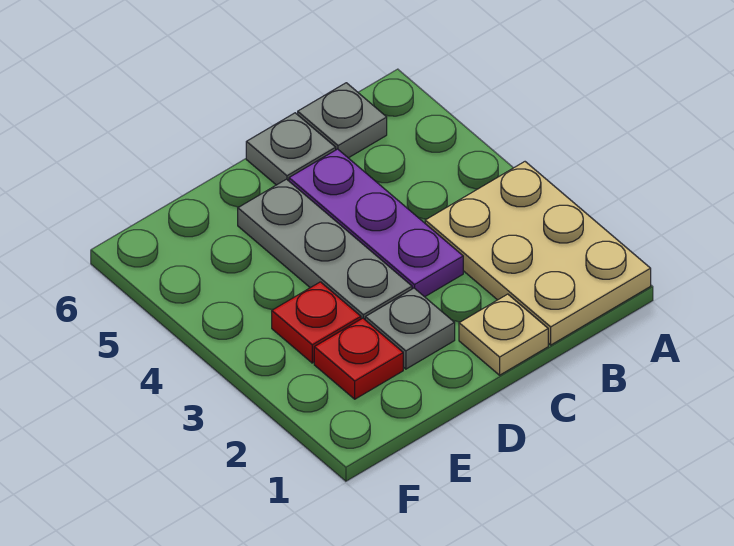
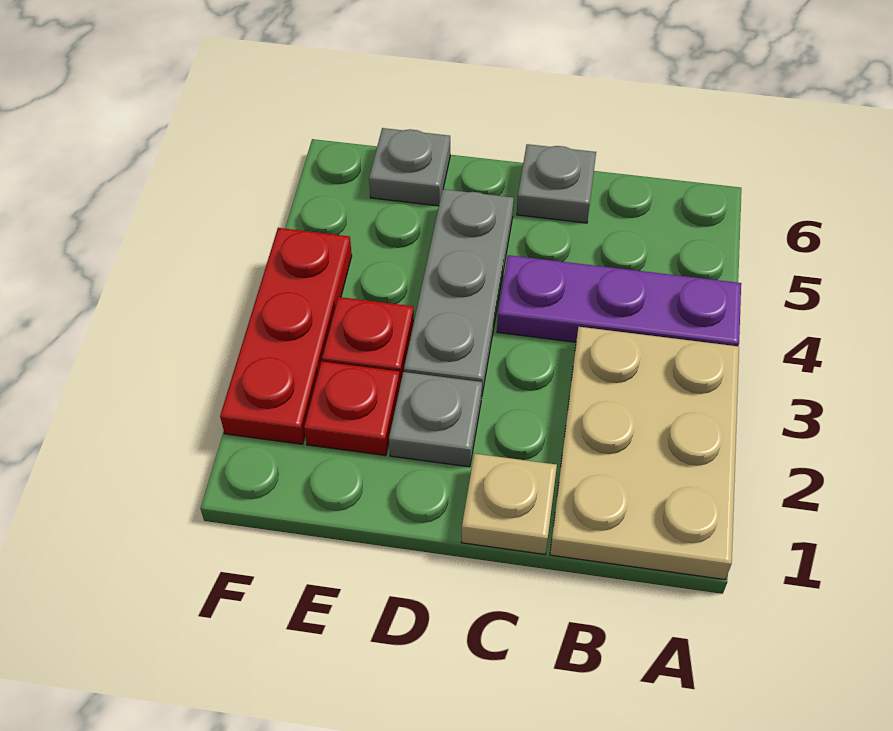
grey 1x1 plate [298,83,387,158] -> grey 1x1 plate moved to [369,128,450,206]
purple 1x3 plate [289,149,463,297] -> purple 1x3 plate turned to [497,255,741,346]
none -> red 1x3 plate [220,228,352,444]

